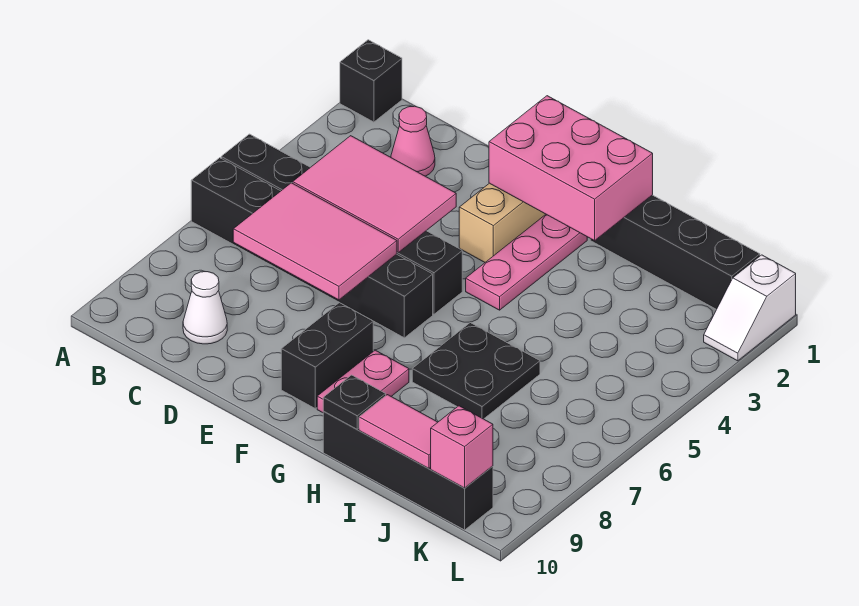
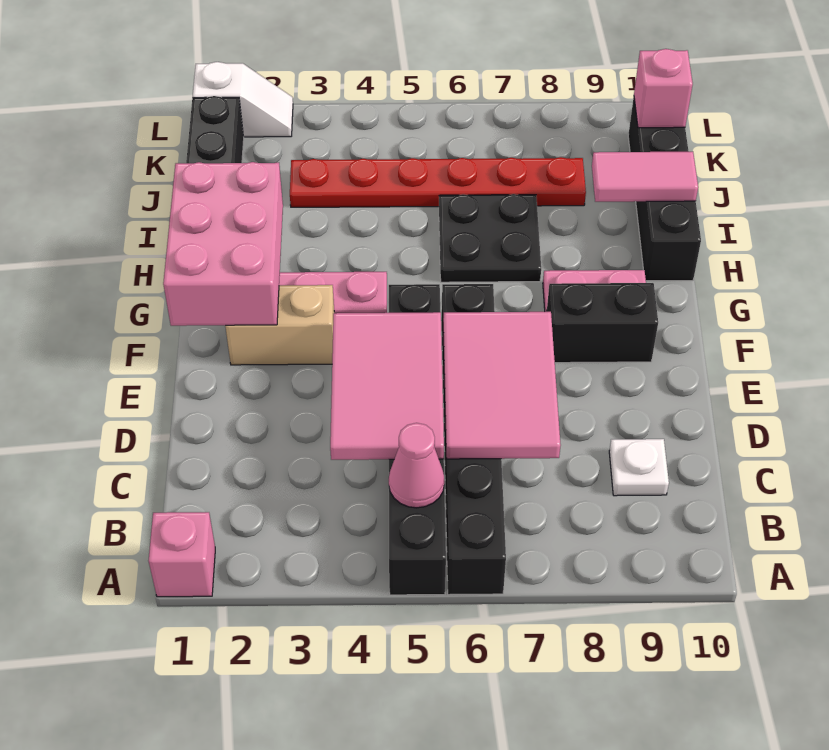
black 1x1 brick [340,40,402,122] -> pink 1x1 brick [148,512,215,597]
pink 1x1 cone [391,106,435,176] -> pink 1x1 cone moved to [389,423,444,508]
white 1x1 cone [183,272,227,344] -> white 1x1 plate [609,439,669,496]
black 1x1 plate [323,375,386,429] -> none
pink 1x2 tile [359,395,438,468] -> pink 1x2 tile turned to [592,152,698,202]
none -> red 1x6 plate [290,157,586,207]

